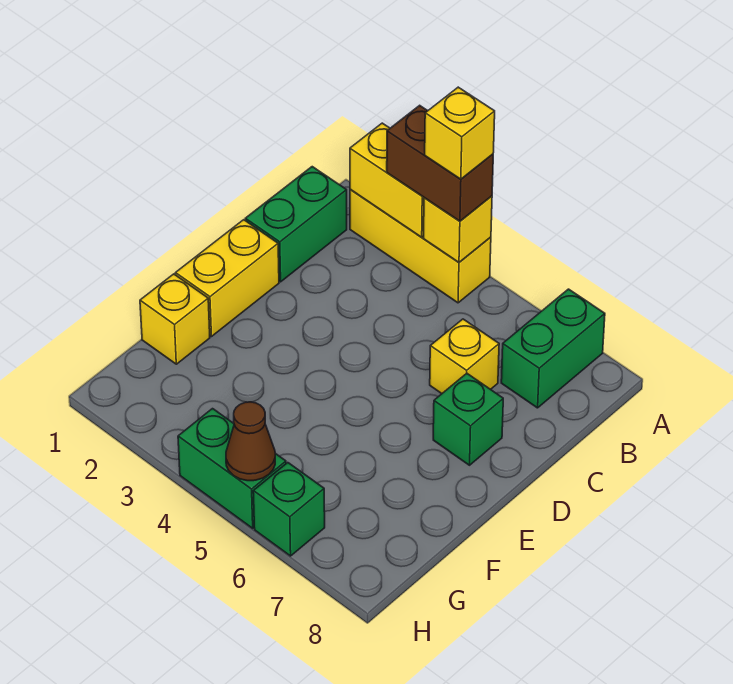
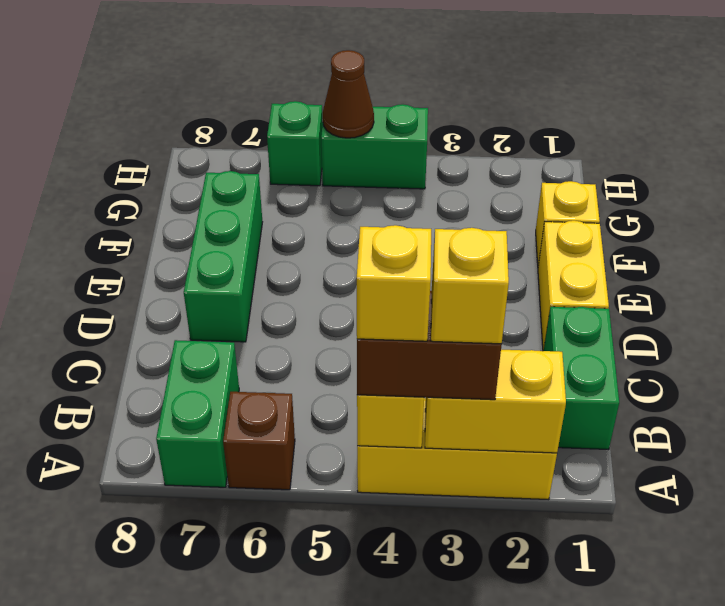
none -> brown 1x1 brick [223,392,295,490]
yellow 1x1 brick [430,319,499,394] -> yellow 1x1 brick moved to [431,228,509,344]
green 1x1 brick [433,373,503,465] -> green 1x3 brick [184,171,262,342]

